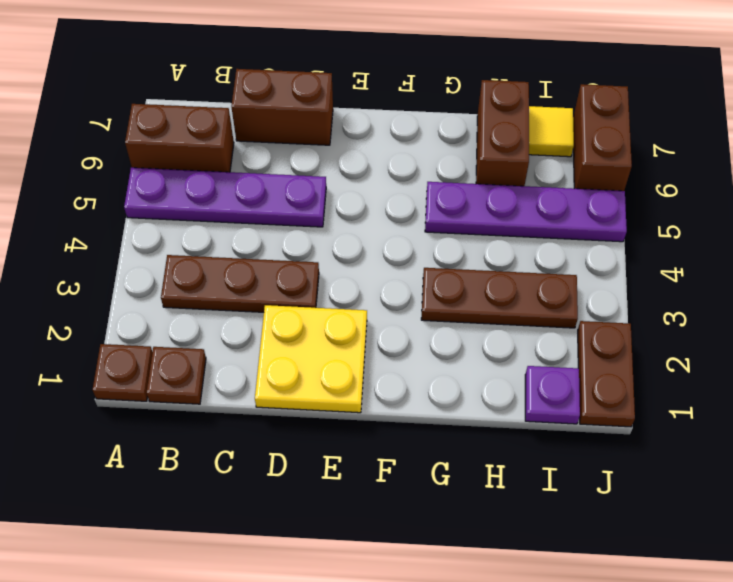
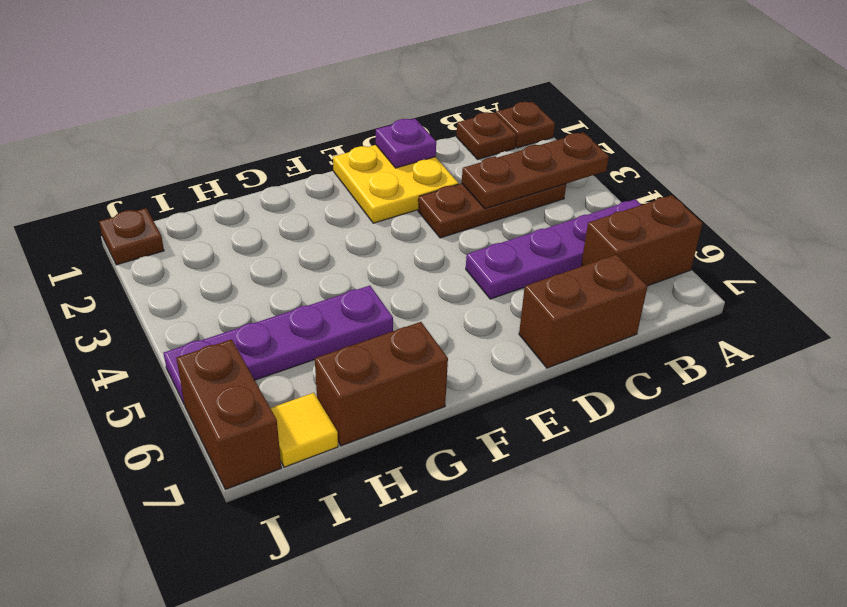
brown 1x3 plate [421,268,578,328] -> brown 1x3 plate moved to [462,132,609,209]
brown 1x2 brick [476,80,529,186] -> brown 1x2 brick turned to [315,322,448,446]
purple 1x1 plate [525,366,580,424] -> purple 1x1 plate moved to [376,119,436,168]
brown 1x2 plate [578,321,635,427] -> brown 1x1 plate [99,208,164,265]

